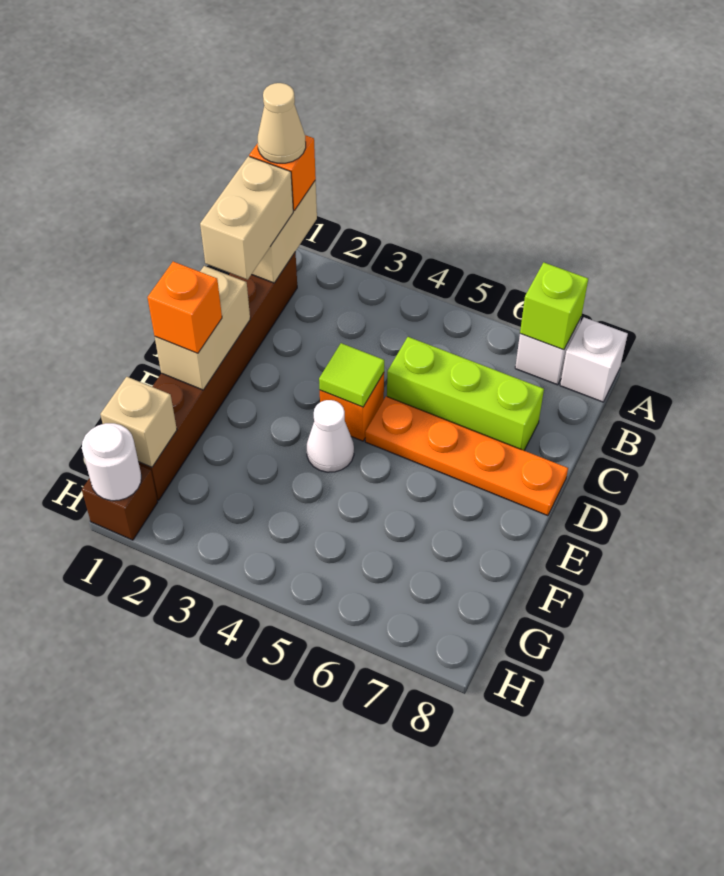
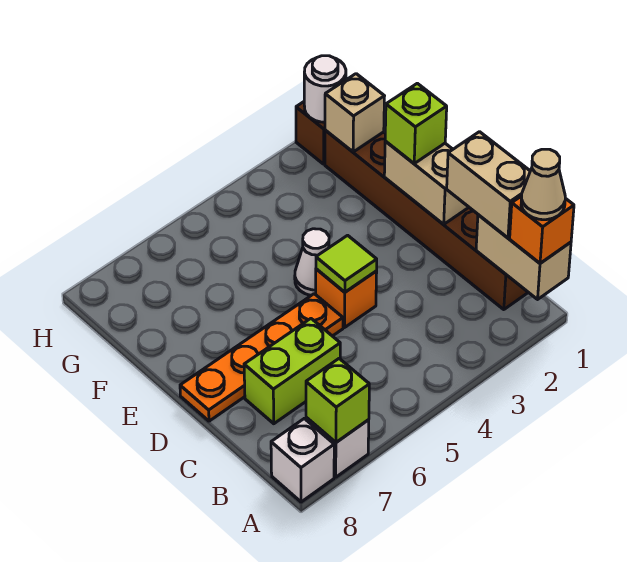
lime 1x3 brick [387,337,544,450] -> lime 1x2 brick [244,319,340,424]
orange 1x1 brick [147,262,222,353] -> lime 1x1 brick [385,83,447,163]

